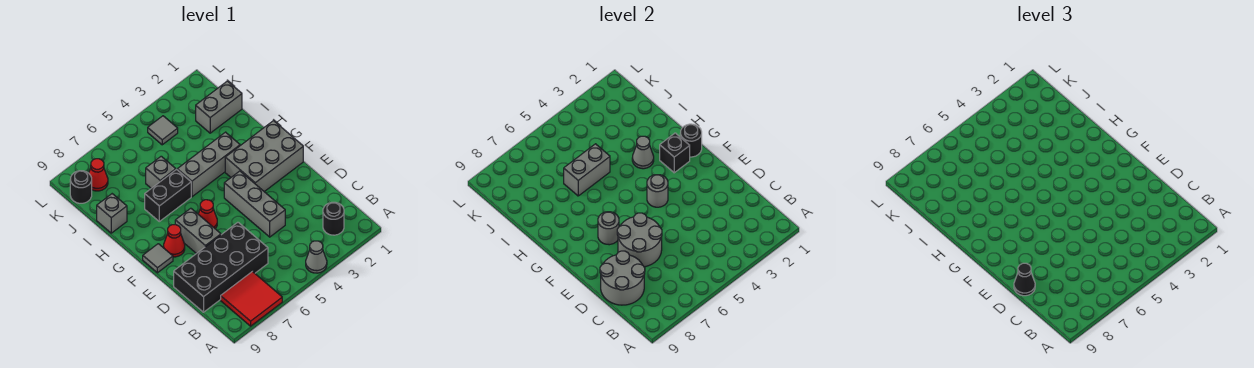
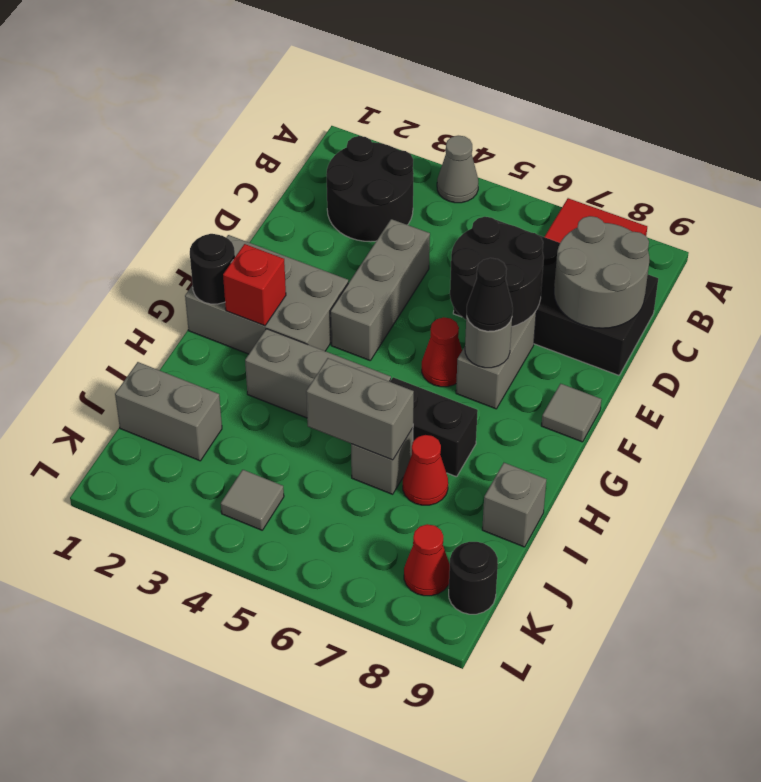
black 1x1 round brick [323,202,344,235] -> black 2x2 round brick [326,136,414,242]
grey 2x2 round brick [617,213,662,267] -> black 2x2 round brick [450,217,544,327]
black 1x1 cone [1014,263,1035,296] -> black 1x1 cone moved to [467,258,513,331]
grey 1x1 round brick [647,175,668,207] -> none
red 1x1 cone [164,225,185,257] -> red 1x1 cone moved to [403,435,448,505]
black 1x1 brick [660,133,690,173] -> red 1x1 brick [223,244,286,326]
grey 1x1 cone [632,136,654,169] -> none

